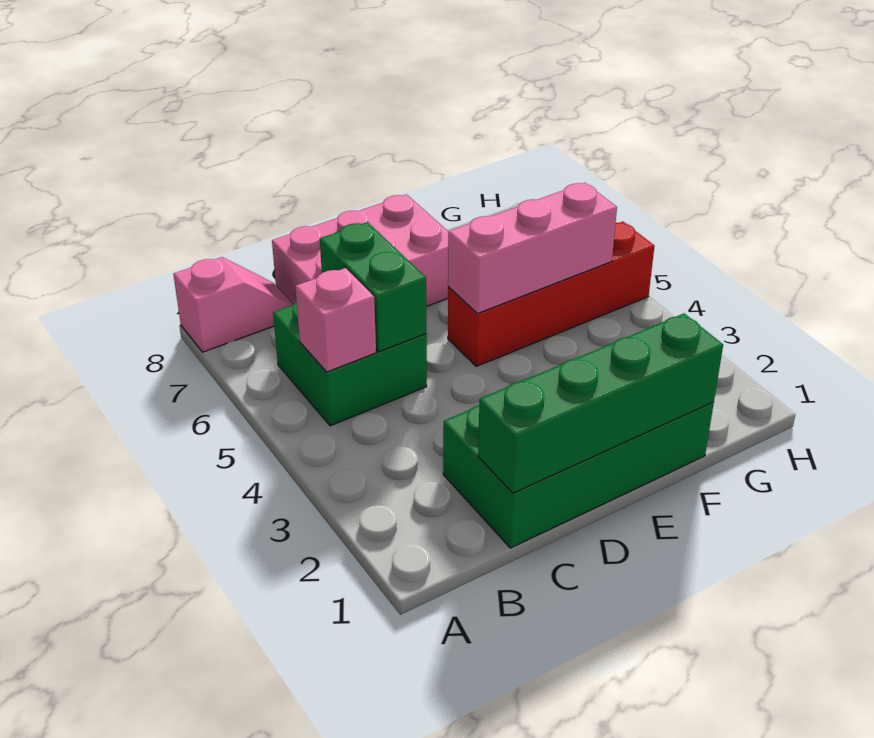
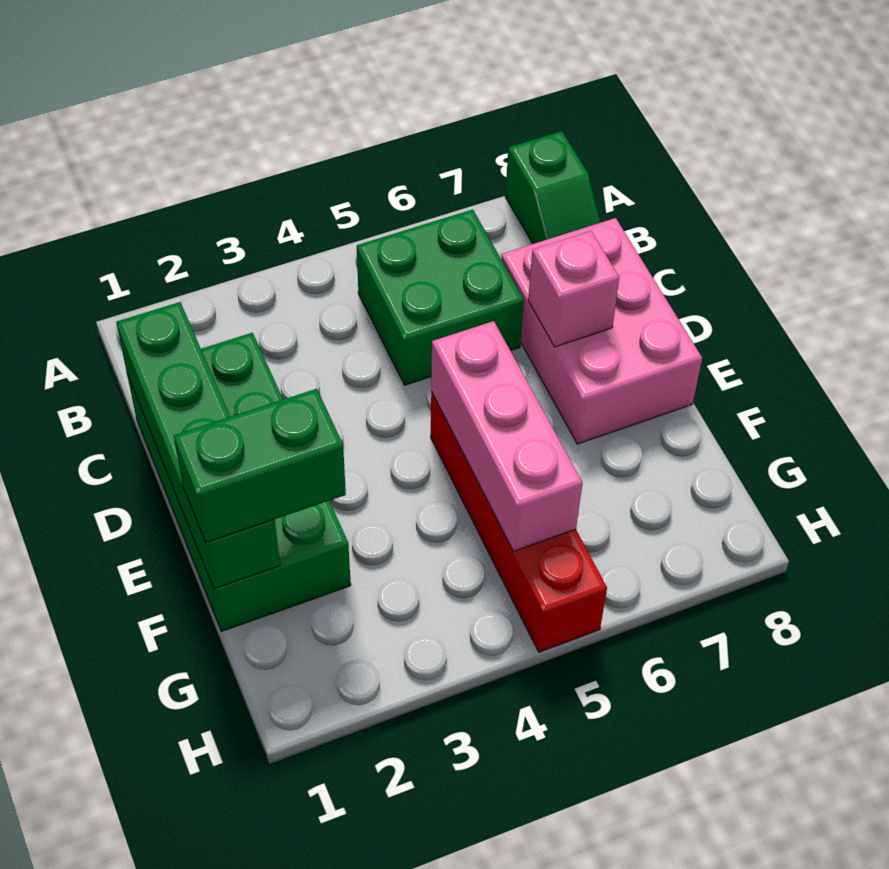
pink 1x2 slope [173,257,293,352] -> green 1x2 slope [505,131,601,244]
pink 1x1 brick [295,268,376,372] -> pink 1x1 brick moved to [528,231,619,347]
green 1x2 brick [320,222,426,352] -> green 1x2 brick moved to [174,389,346,543]

